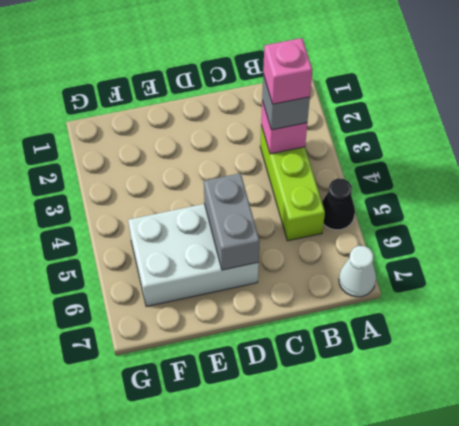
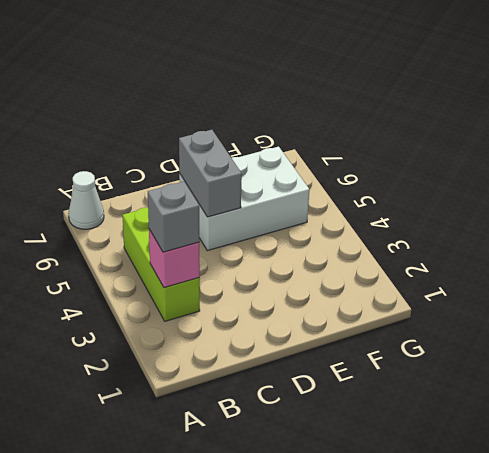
black 1x1 cone [322,178,355,230] -> none
pink 1x1 brick [263,38,312,104] -> none

